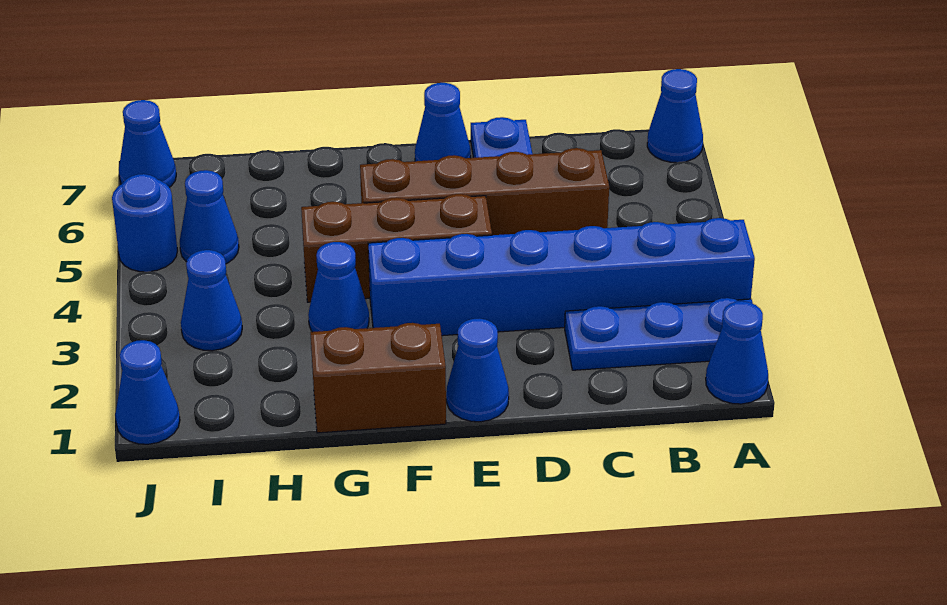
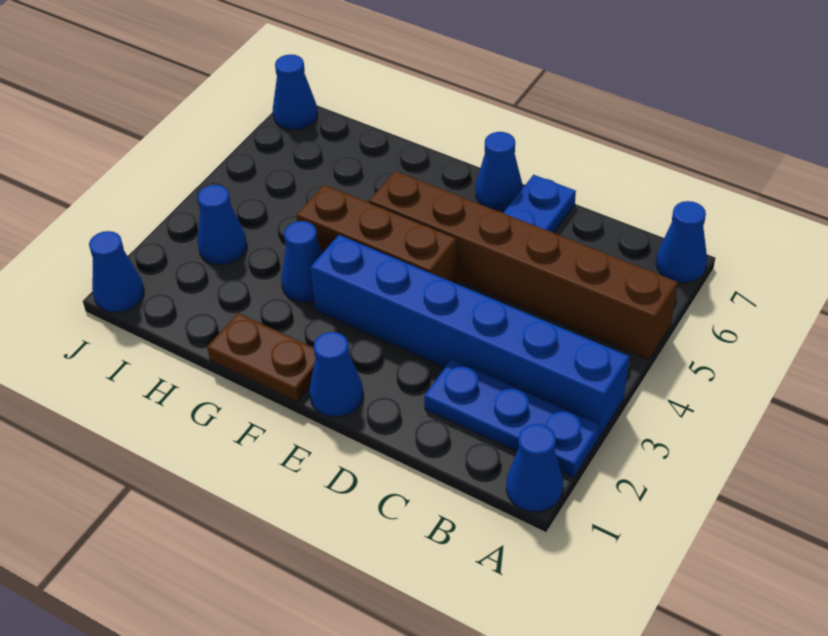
brown 1x4 brick [360,148,609,235] -> brown 1x6 brick [369,171,678,360]
brown 1x2 brick [310,323,446,433] -> brown 1x2 plate [207,313,315,402]
blue 1x1 cone [180,170,239,264] -> none
blue 1x1 round brick [112,174,177,272] -> none

